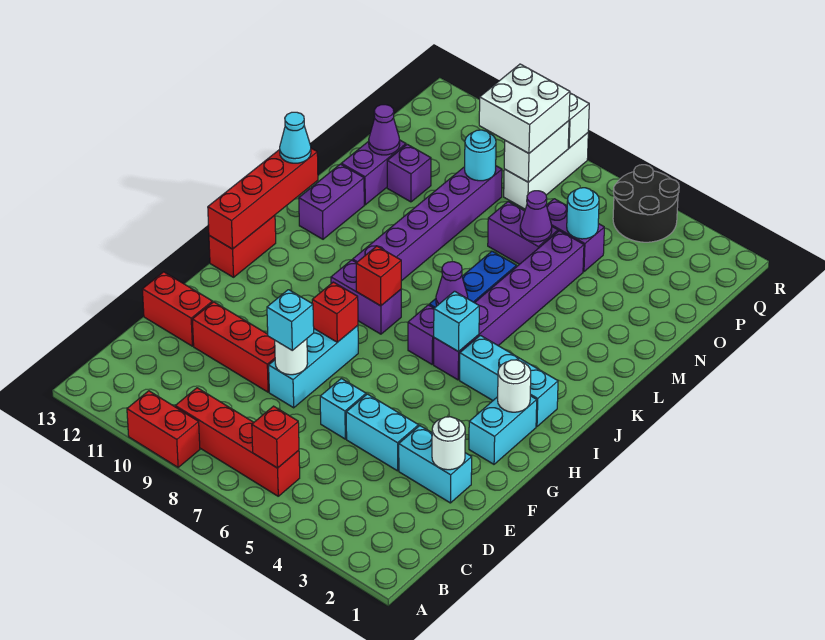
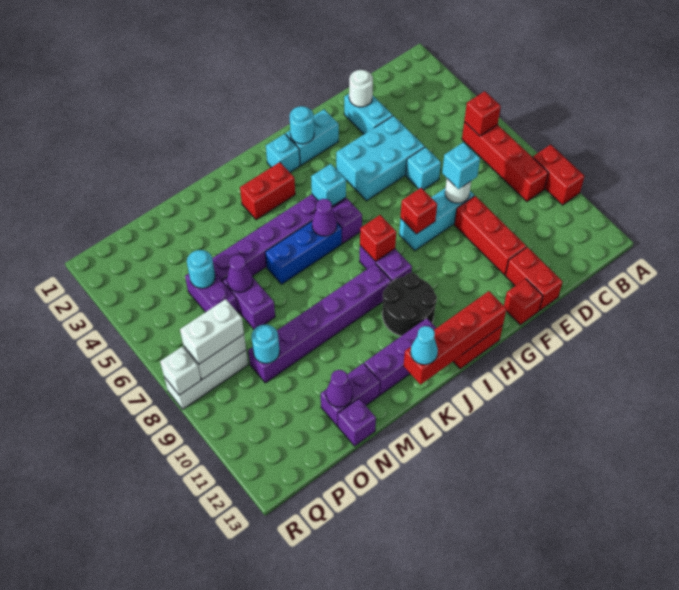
cyan 1x2 brick [346,394,419,471] -> cyan 2x3 brick [336,116,425,201]
none -> red 1x1 brick [504,279,543,325]
white 1x1 round brick [498,360,531,412] -> cyan 1x1 round brick [290,106,314,144]
cyan 1x3 brick [460,335,558,426] -> cyan 1x1 brick [266,134,300,172]
none -> red 1x2 brick [240,162,295,220]
purple 1x2 brick [299,164,364,239] -> purple 1x3 brick [364,318,436,395]
purple 1x1 brick [387,144,431,202] -> purple 1x1 brick moved to [338,399,376,446]
white 2x2 brick [479,64,570,153] -> white 1x2 brick [180,299,244,364]
black 2x2 round brick [613,165,679,242] -> black 2x2 round brick moved to [382,273,437,336]

